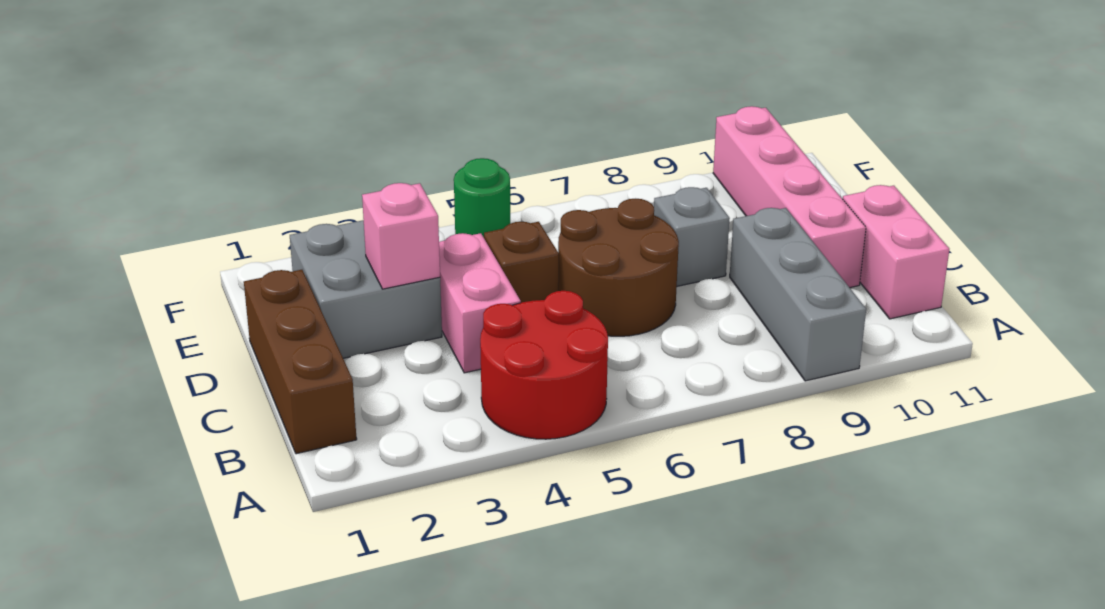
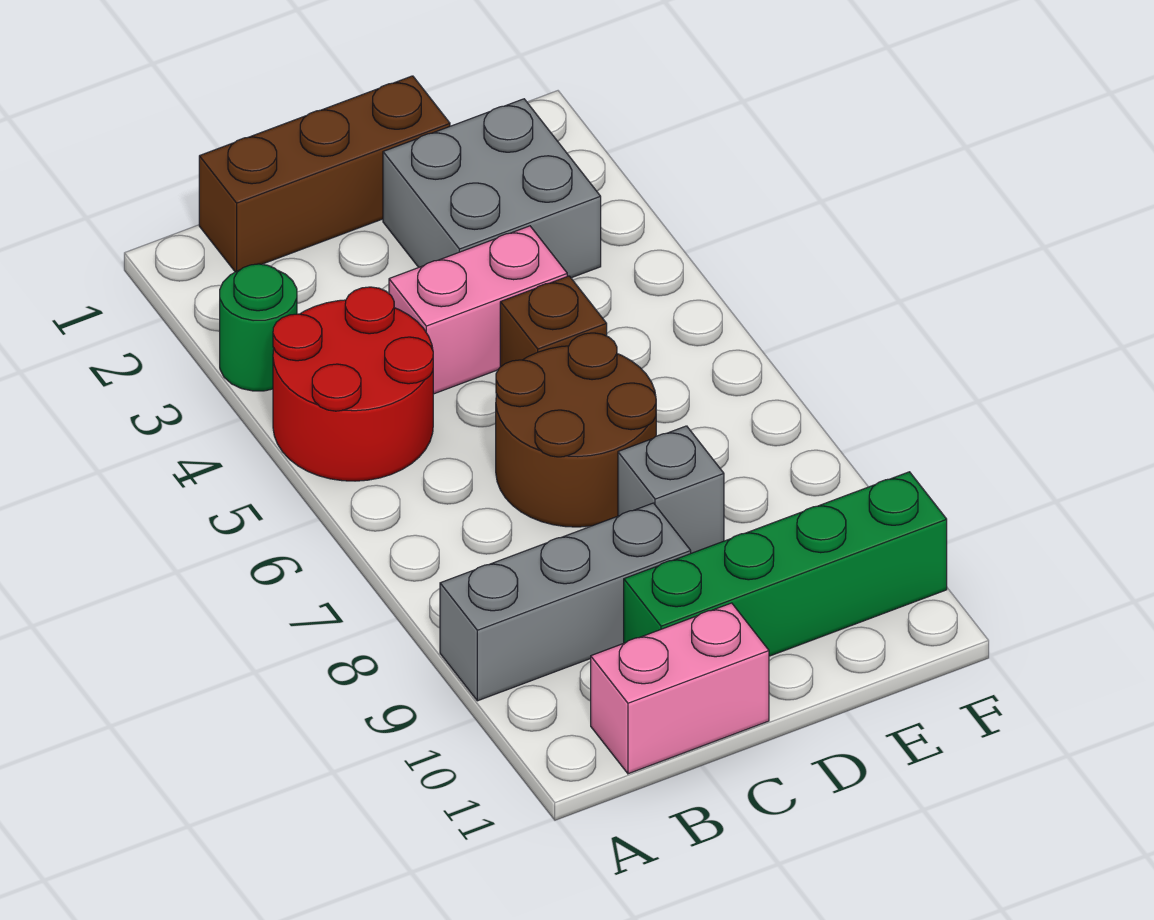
pink 1x4 brick [713,106,866,288] -> green 1x4 brick [624,472,947,656]
pink 1x1 brick [362,183,440,289] -> none
green 1x1 round brick [454,158,510,237] -> green 1x1 round brick moved to [220,264,297,391]

